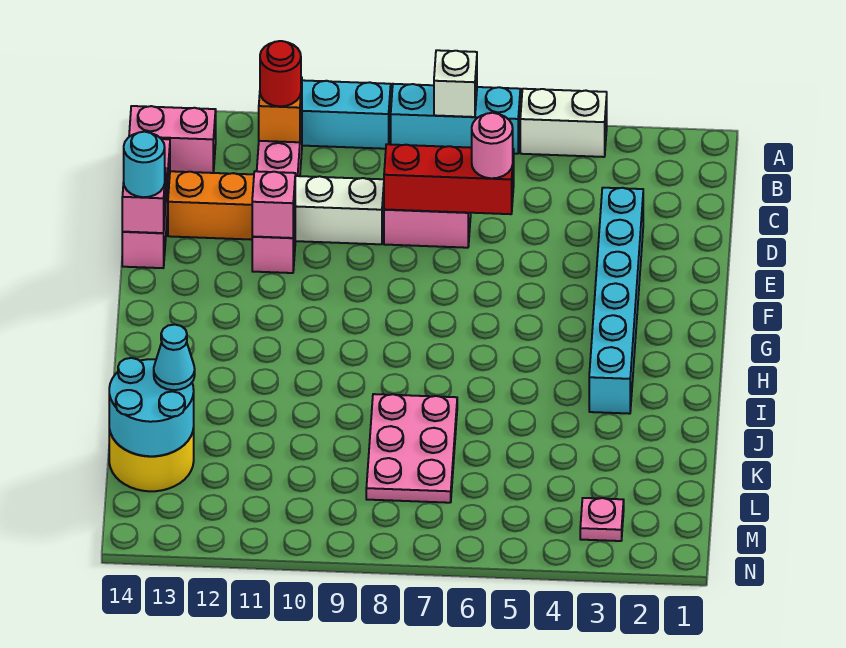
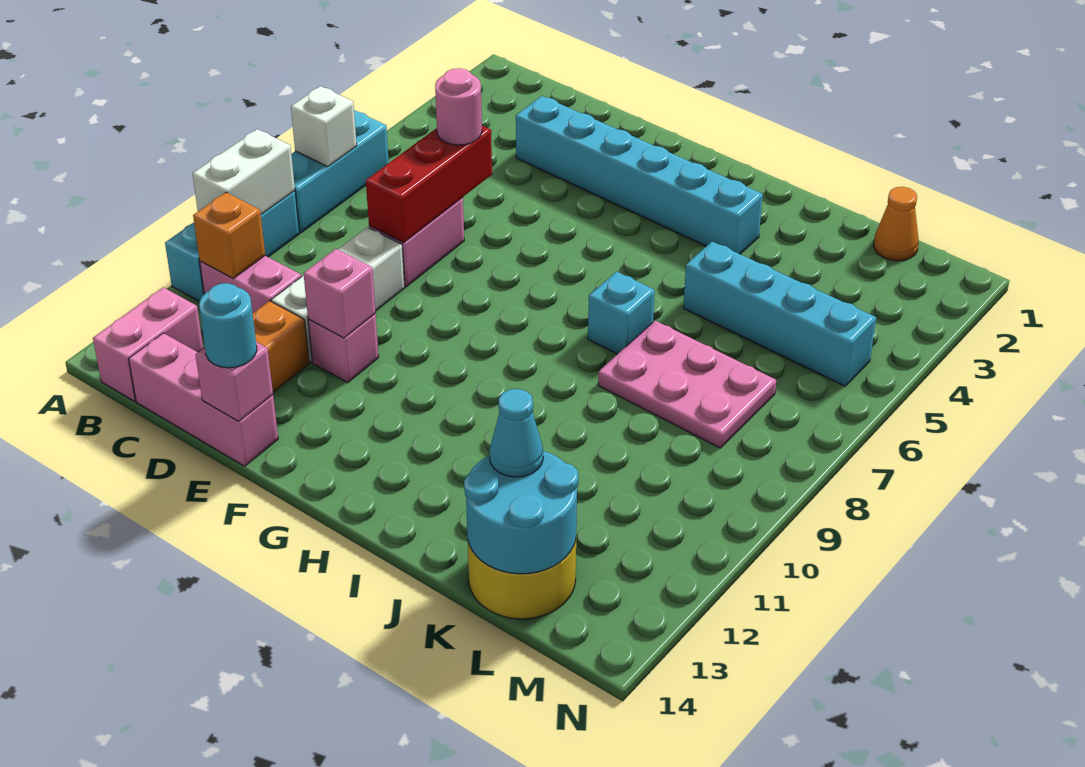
white 1x2 brick [520,89,607,157] -> white 1x2 brick moved to [192,129,295,214]
red 1x1 round brick [260,41,301,106] -> none
none -> cyan 1x1 brick [588,272,655,354]
none -> cyan 1x4 brick [683,242,876,386]
none -> orange 1x1 cone [874,187,919,261]
pink 1x1 plate [580,498,624,541] -> none

